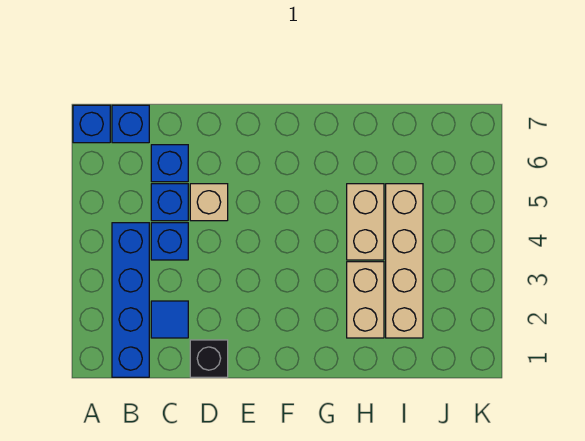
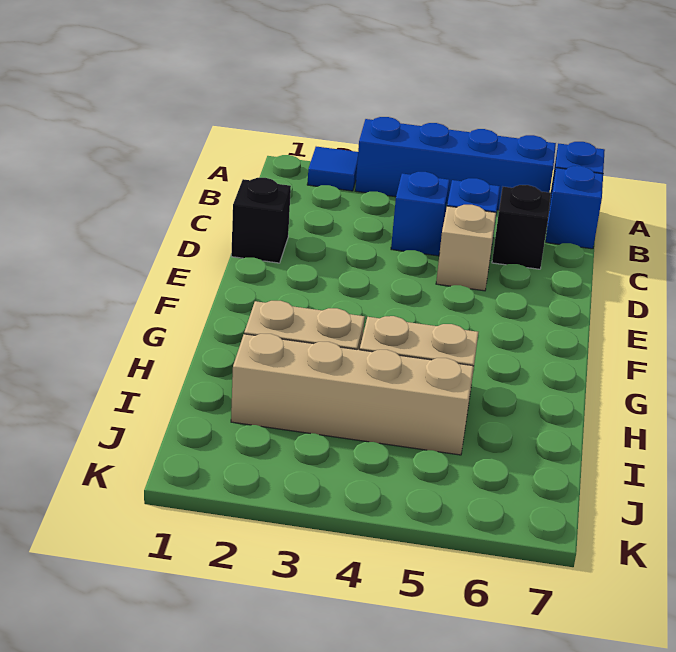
blue 1x4 brick [112,223,149,377] -> blue 1x4 brick moved to [355,117,556,210]
blue 1x1 tile [151,301,188,338] -> blue 1x1 tile moved to [307,147,358,191]
blue 1x1 brick [151,145,188,182] -> black 1x1 brick [492,185,551,269]

